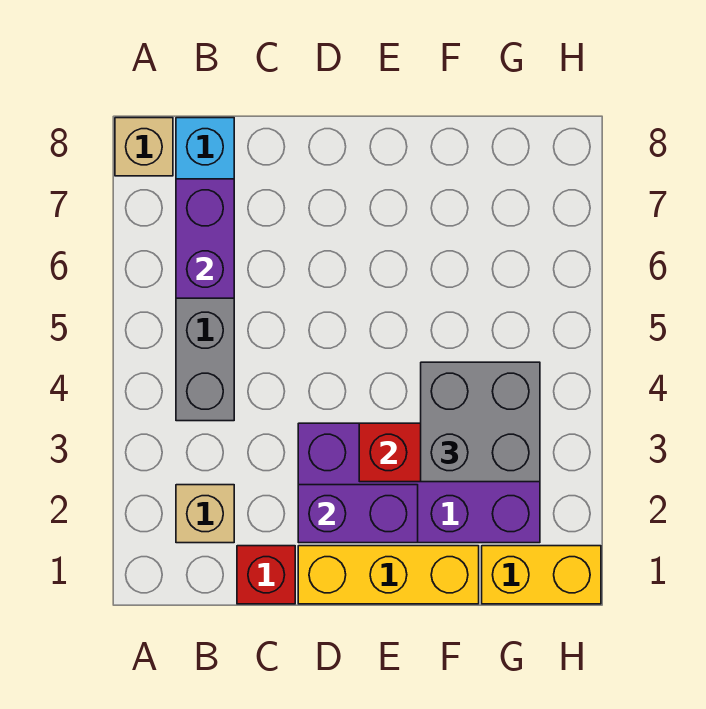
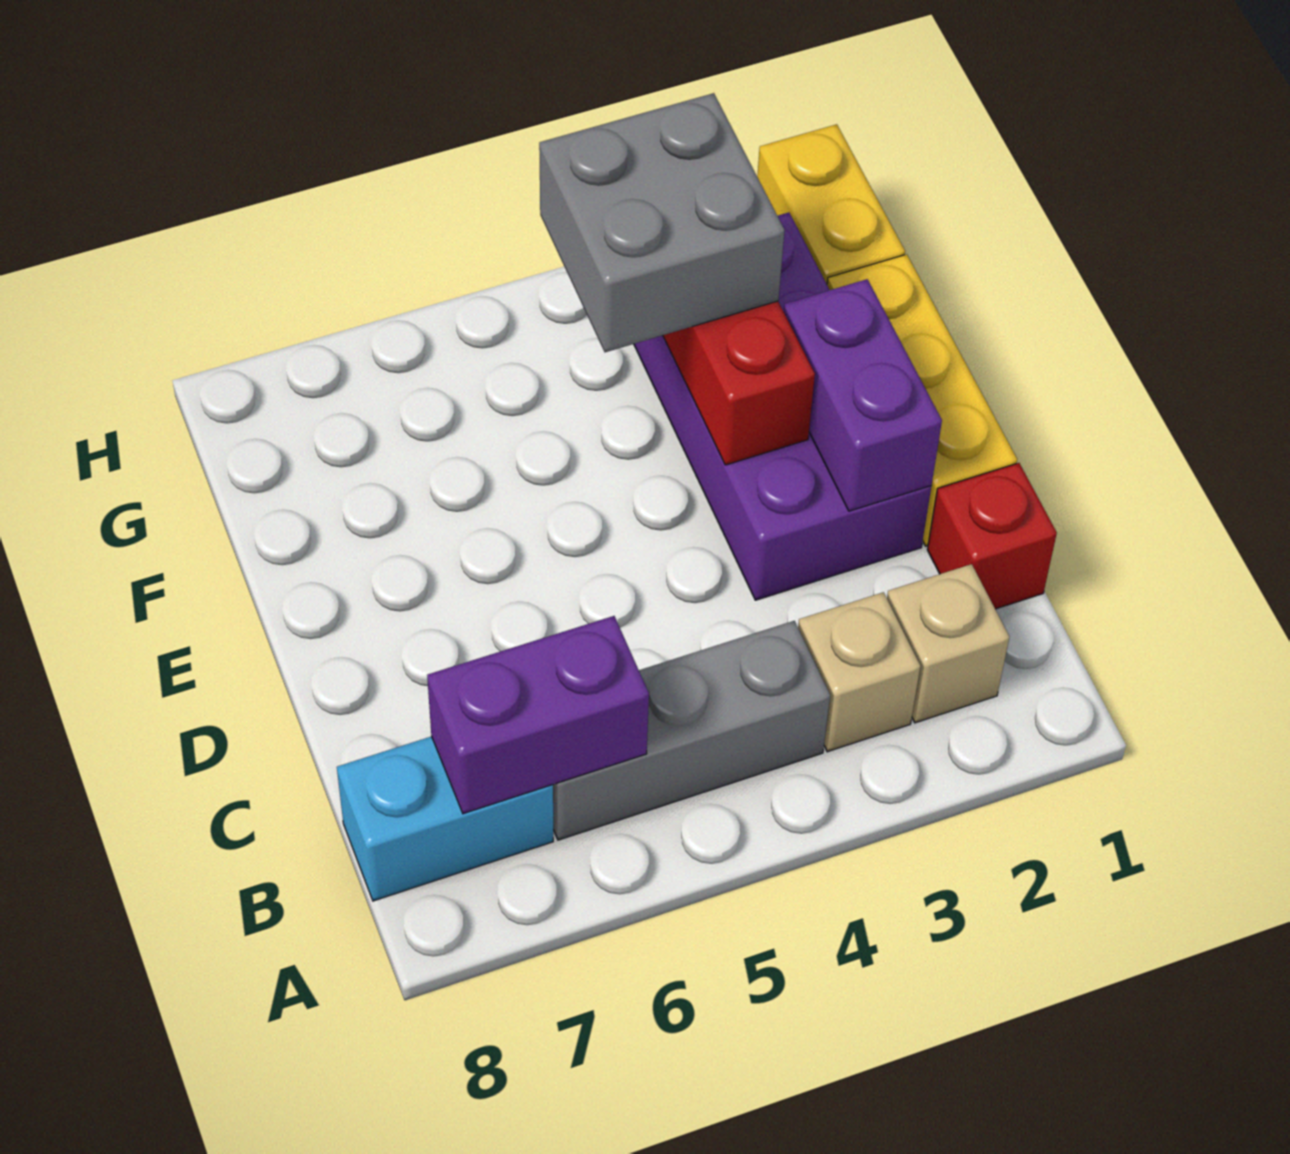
tan 1x1 brick [115,118,173,176] -> tan 1x1 brick moved to [798,592,920,752]

